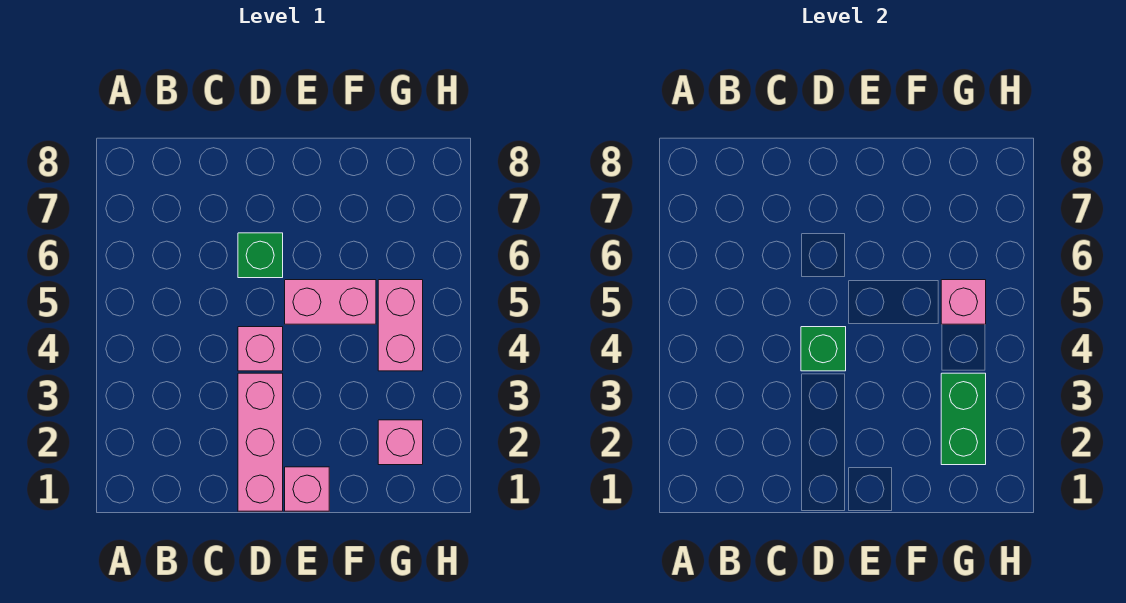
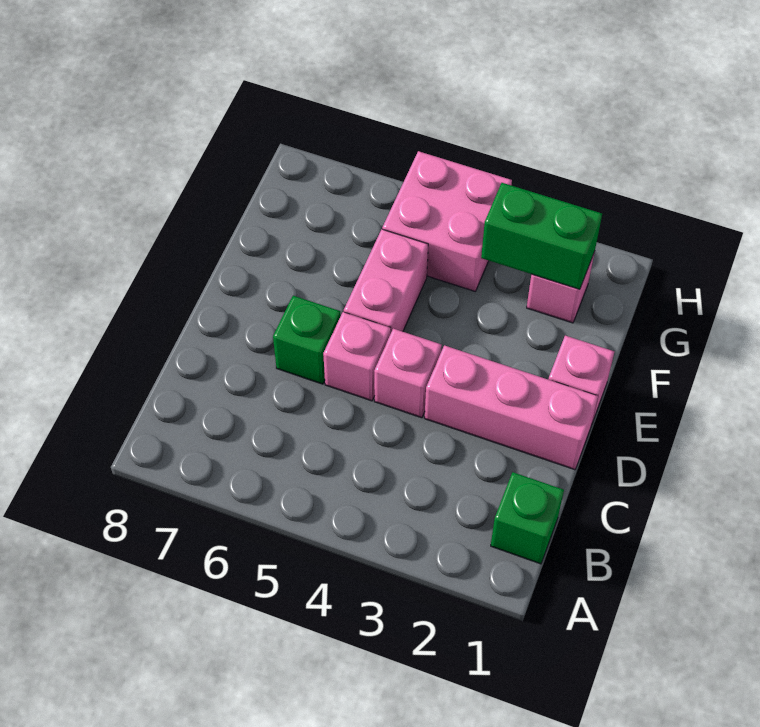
green 1x1 brick [801,327,846,371] -> green 1x1 brick moved to [491,472,564,564]
pink 1x2 brick [378,280,423,371] -> pink 2x2 brick [382,151,512,291]
pink 1x1 brick [941,280,986,324] -> pink 1x1 brick moved to [323,312,391,401]

